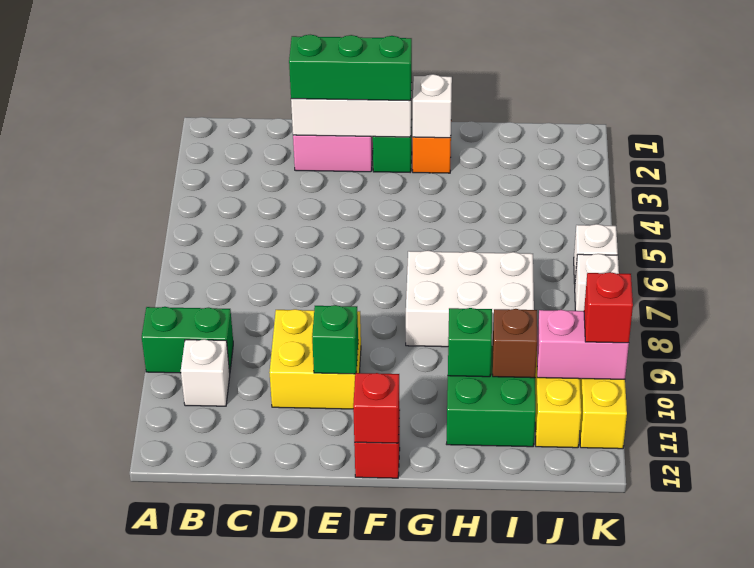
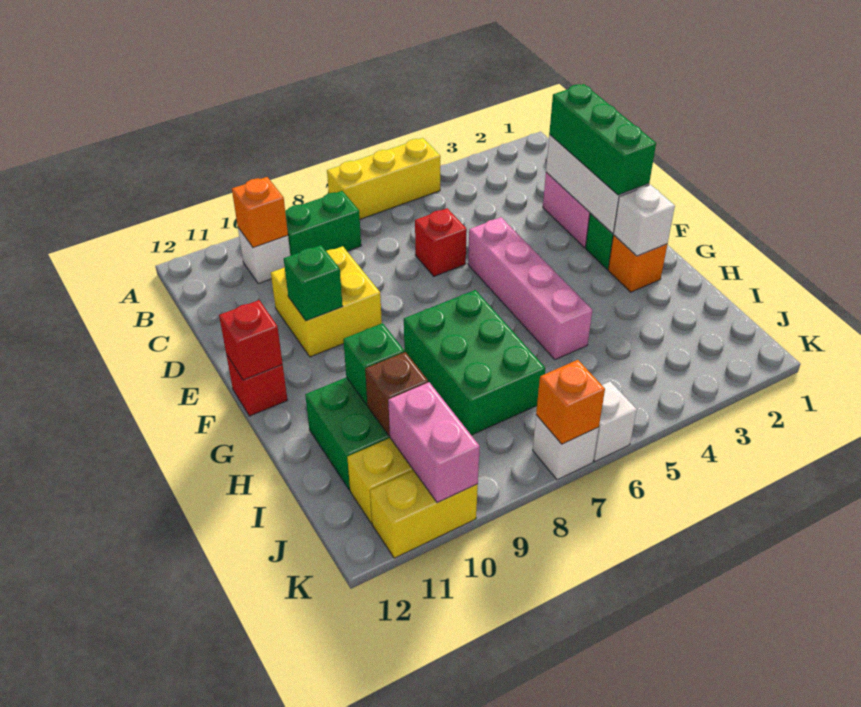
none -> yellow 1x3 brick [327,138,440,219]
green 1x2 brick [142,307,233,373] -> green 1x2 brick turned to [285,191,361,256]
none -> orange 1x1 brick [232,177,288,248]
none -> pink 1x4 brick [468,217,592,360]
white 2x3 brick [406,251,534,347] -> green 2x3 brick [404,290,545,435]
none -> orange 1x1 brick [536,360,605,444]
red 1x1 brick [584,272,633,343] -> red 1x1 brick moved to [415,208,467,276]

